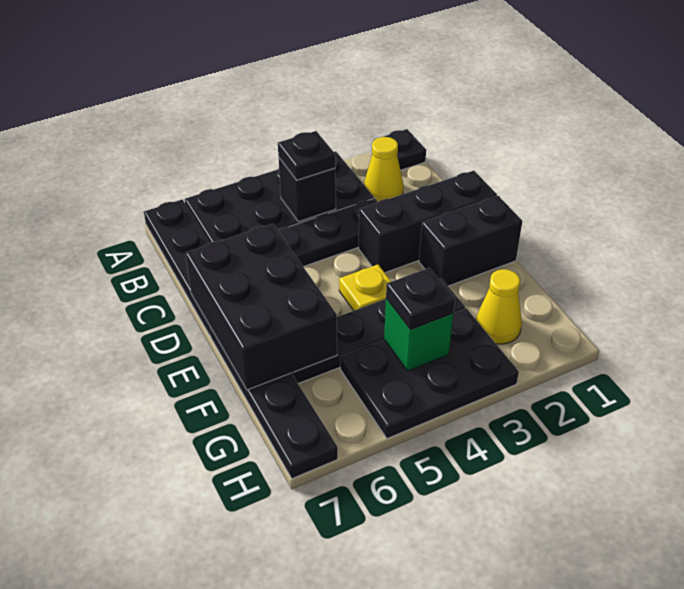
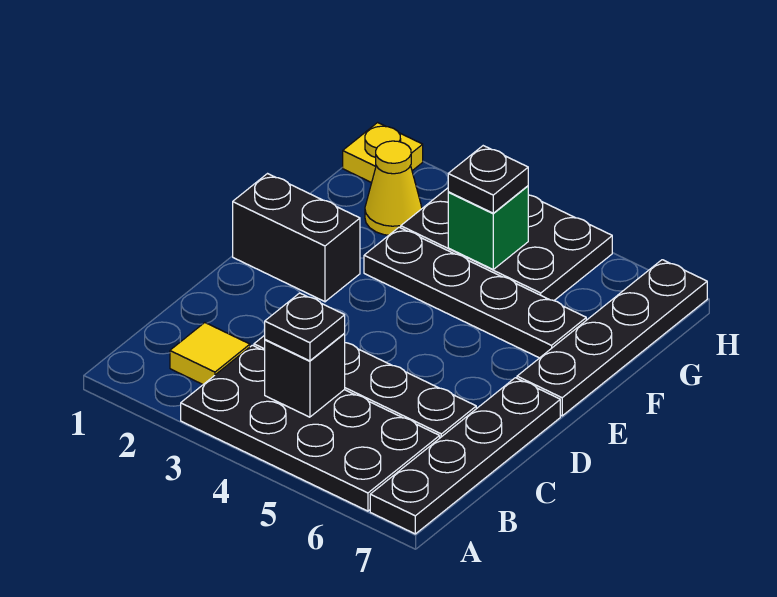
black 1x1 plate [374,129,426,170] -> none
yellow 1x1 cone [364,137,403,202] -> yellow 1x1 tile [170,323,250,384]
black 1x3 brick [359,171,497,273] -> none
black 2x3 brick [185,224,337,390] -> none
yellow 1x1 plate [339,265,392,311] -> yellow 1x1 plate moved to [343,123,423,183]

